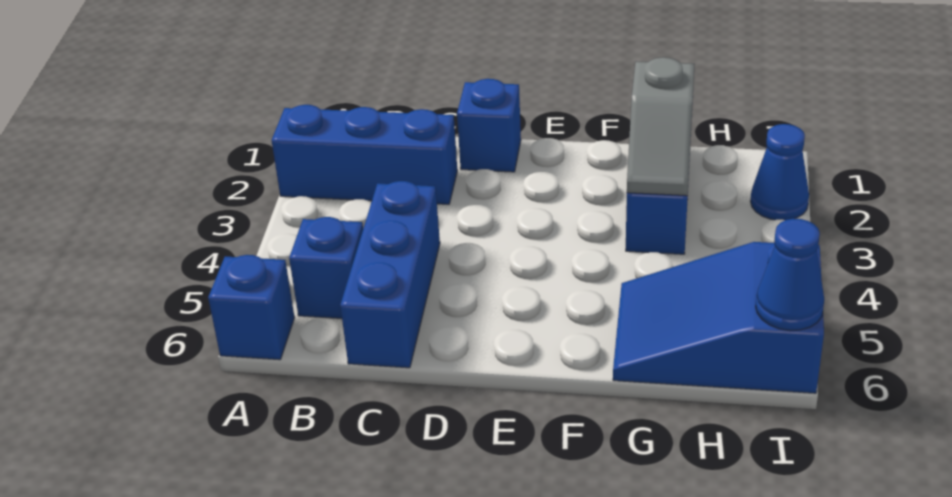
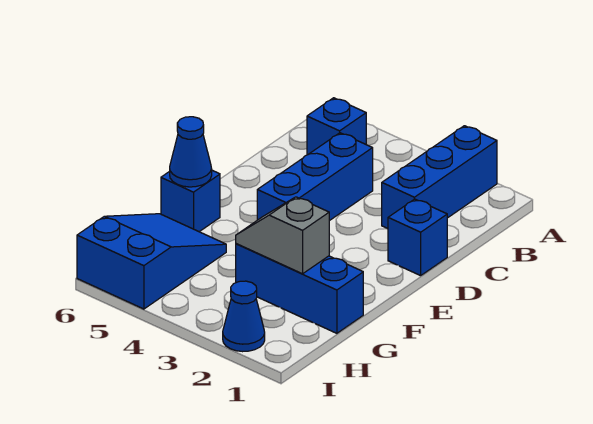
blue 1x1 brick [208,255,295,360] -> blue 1x1 brick moved to [161,170,220,232]
blue 1x3 brick [340,181,440,368] -> blue 1x3 brick turned to [257,133,373,221]
blue 1x1 cone [756,219,824,331] -> blue 1x1 cone moved to [170,117,212,187]

